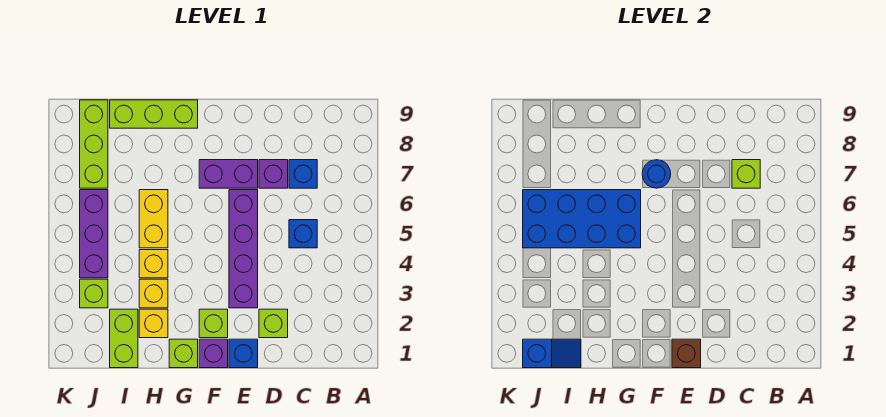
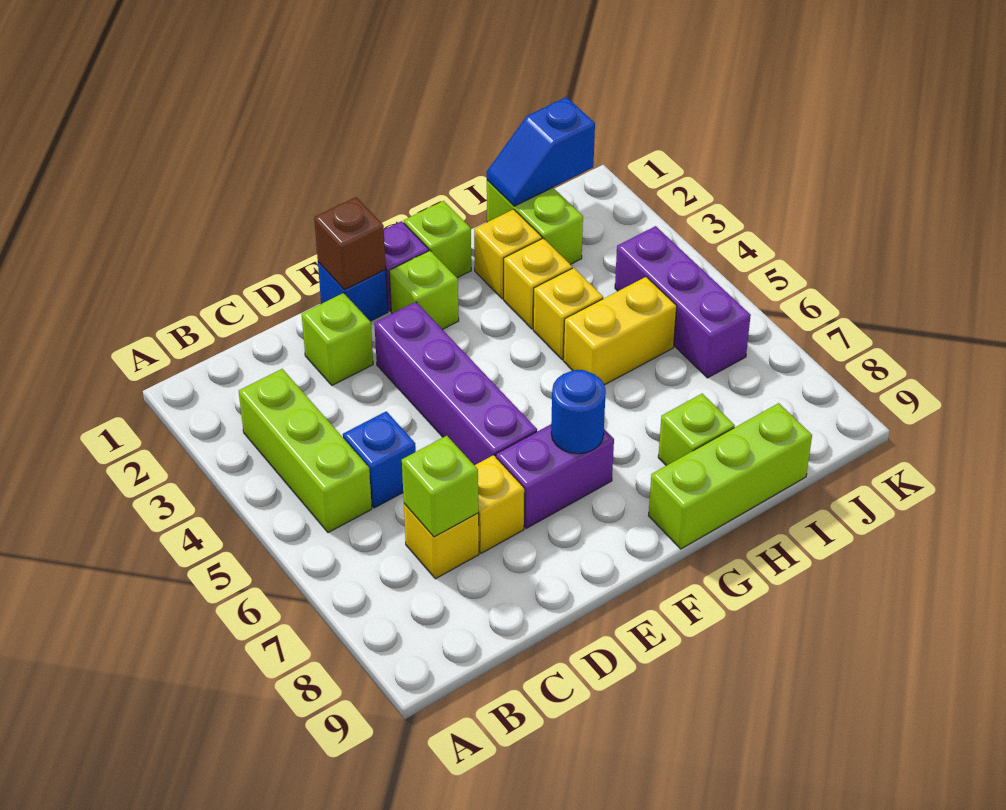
blue 1x1 brick [289,160,317,188] -> yellow 1x1 brick [404,504,479,579]
purple 1x1 brick [259,160,288,188] -> yellow 1x1 brick [474,455,524,553]
blue 2x4 brick [523,190,641,248] -> none
yellow 1x2 brick [139,190,168,248] -> yellow 1x2 brick turned to [563,277,677,385]
lime 1x1 brick [80,279,108,308] -> lime 1x1 brick moved to [658,394,735,466]
lime 1x3 brick [80,100,108,188] -> lime 1x3 brick moved to [239,369,372,533]

